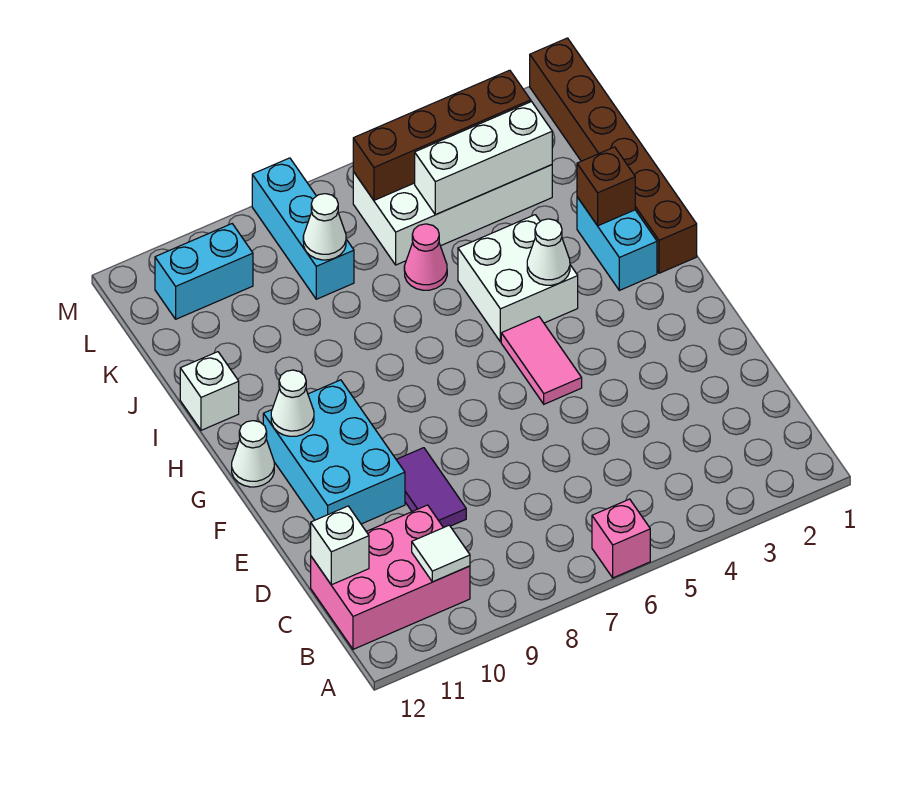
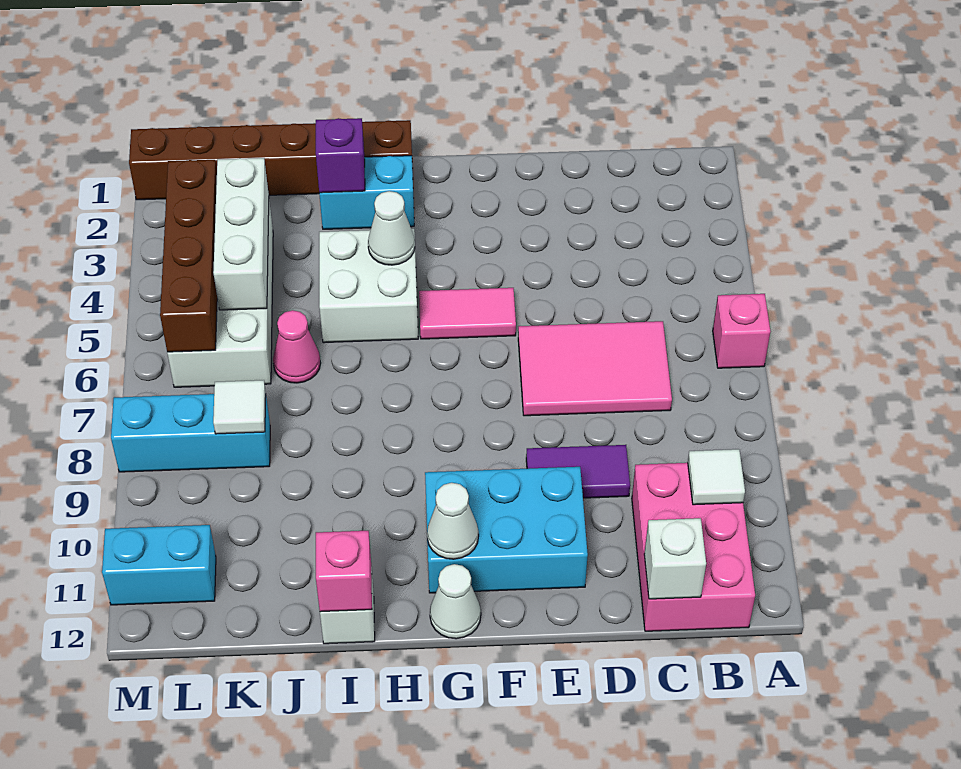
none -> pink 2x3 tile [518,321,672,416]
brown 1x1 brick [577,147,635,226] -> purple 1x1 brick [316,118,365,193]
none -> pink 1x1 brick [316,531,372,612]
white 1x1 cone [303,194,346,260] -> white 1x1 tile [213,380,266,434]
cyan 1x2 brick [155,224,253,319] -> cyan 1x2 brick turned to [102,525,216,605]

